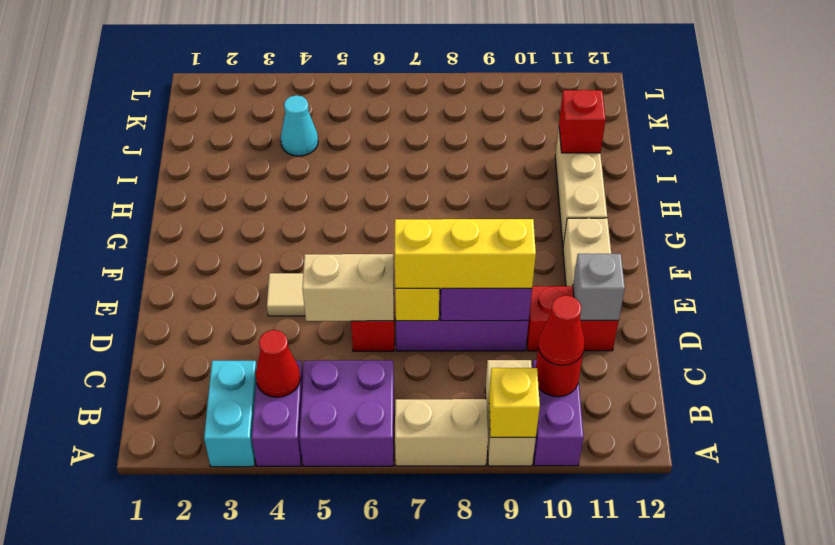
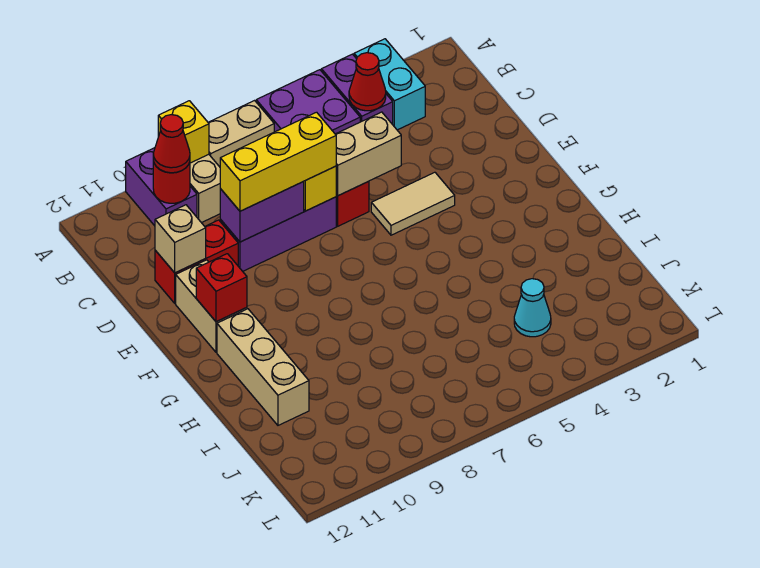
grey 1x1 brick [573,254,625,320] -> tan 1x1 brick [155,205,206,273]
red 1x1 brick [559,90,606,153] -> red 1x1 brick moved to [196,254,247,322]

